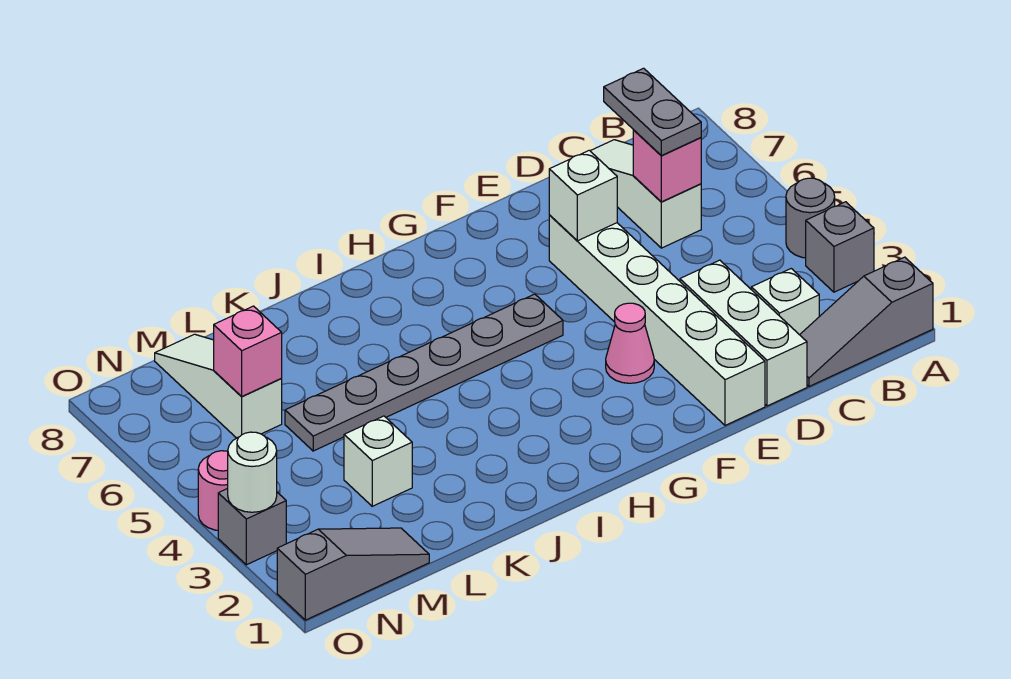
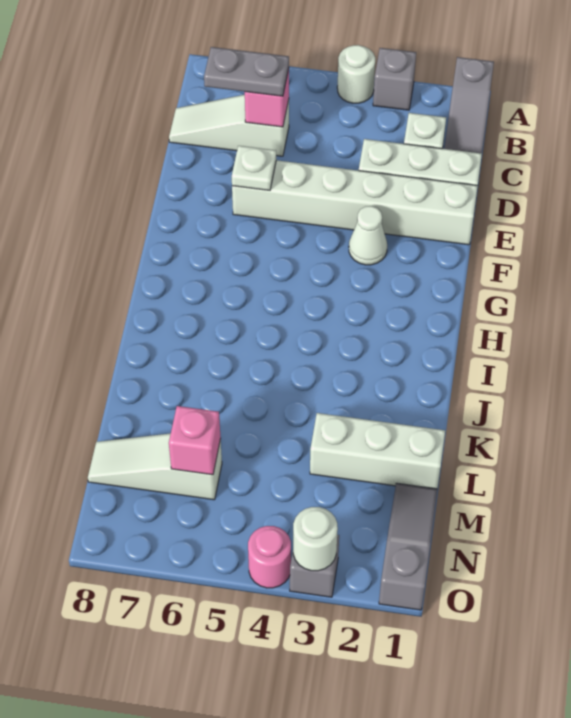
grey 1x1 round brick [786,178,835,258] -> white 1x1 round brick [337,45,375,103]
white 1x1 brick [549,150,617,241] -> white 1x1 plate [232,146,276,190]
pink 1x1 cone [606,303,654,383] -> white 1x1 cone [349,206,387,265]
grey 1x6 plate [285,294,563,451] -> none
white 1x1 brick [344,416,412,506] -> white 1x3 brick [310,413,445,489]

